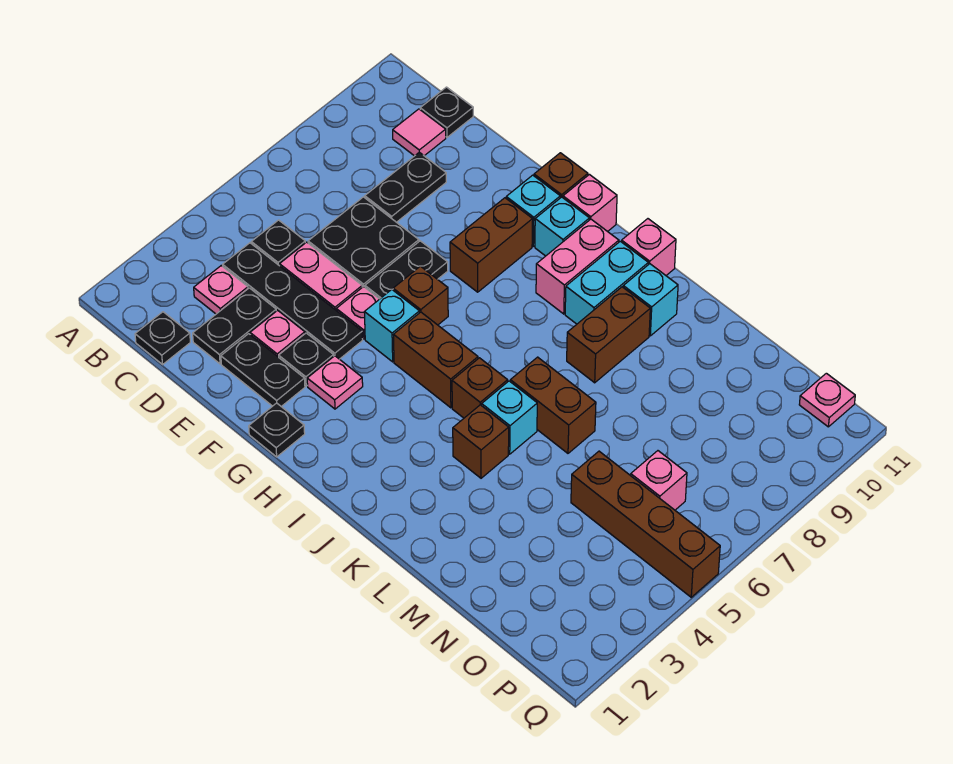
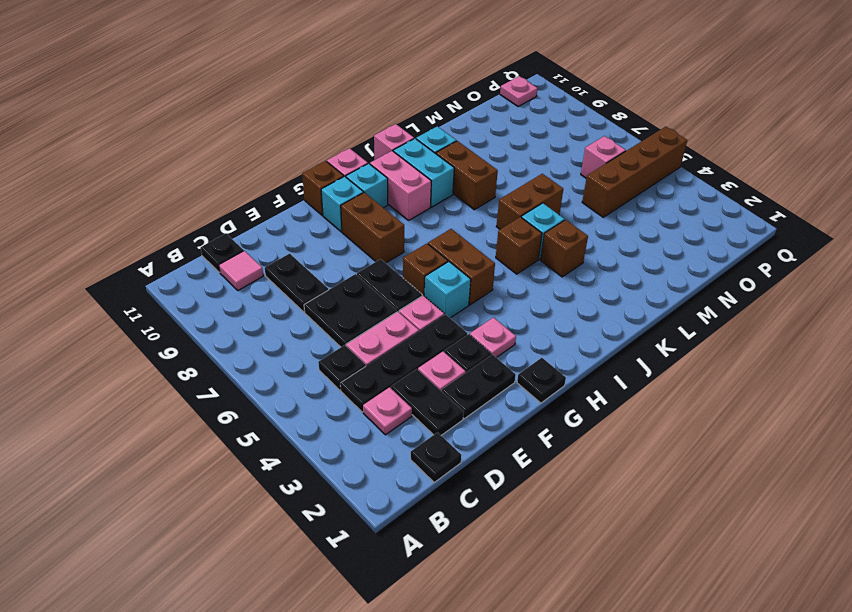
brown 1x2 brick [394,312,478,408] -> brown 1x2 brick turned to [428,229,495,305]

